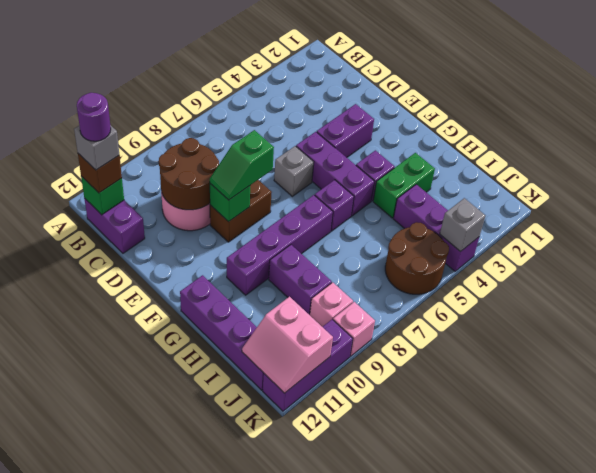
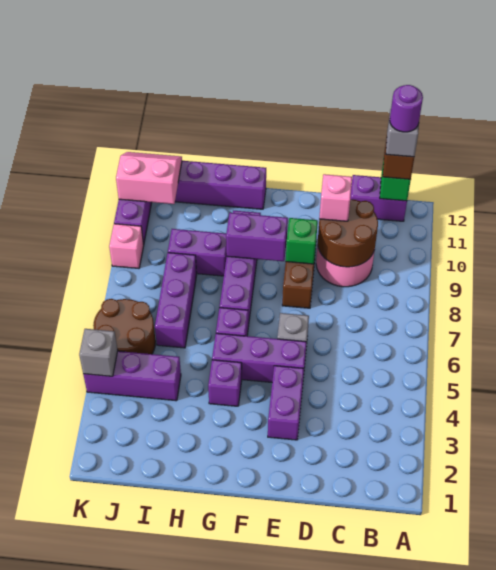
green 1x2 slope [210,130,274,200] -> none
none -> purple 1x2 brick [226,213,288,261]
green 1x2 brick [373,153,435,218] -> none
none -> purple 1x3 brick [155,253,197,348]
pink 1x1 brick [310,282,353,327] -> pink 1x1 brick moved to [319,174,352,221]

